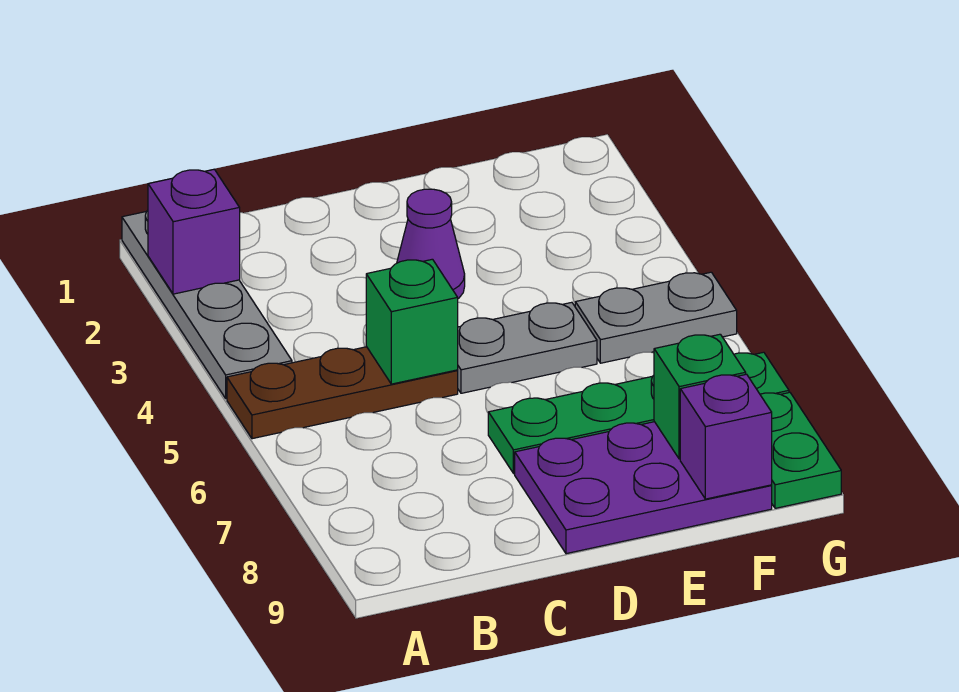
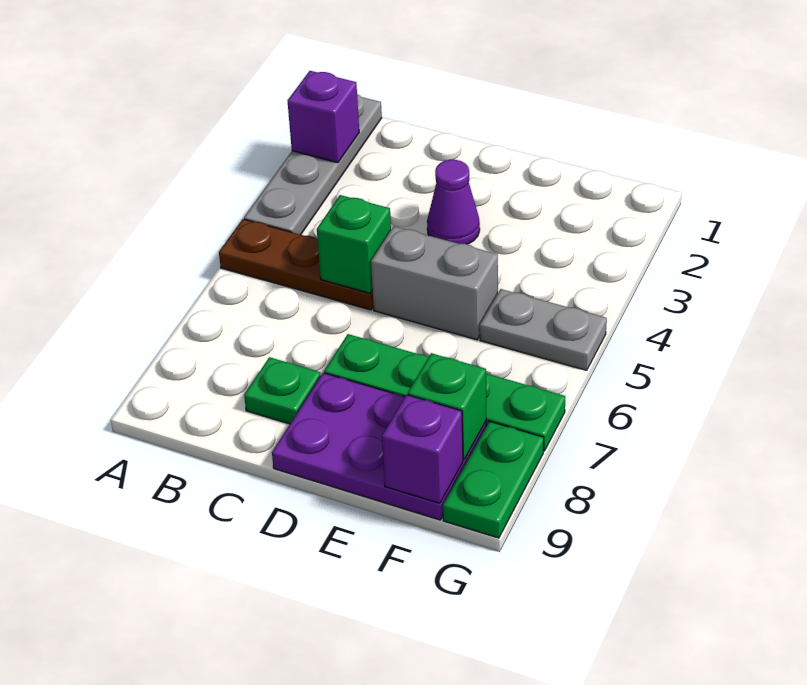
none -> green 1x1 plate [244,357,321,424]
grey 1x2 plate [457,302,597,393] -> grey 1x2 brick [371,226,498,340]

